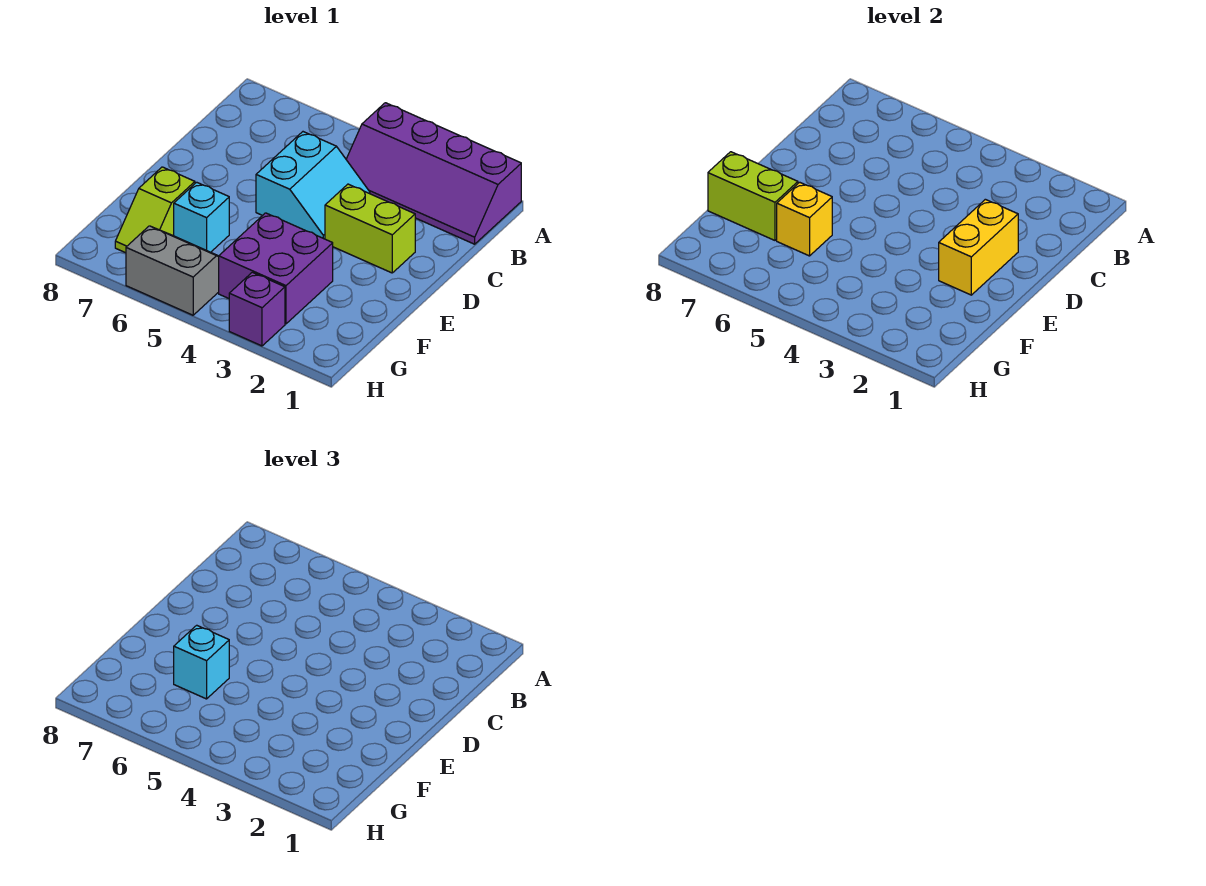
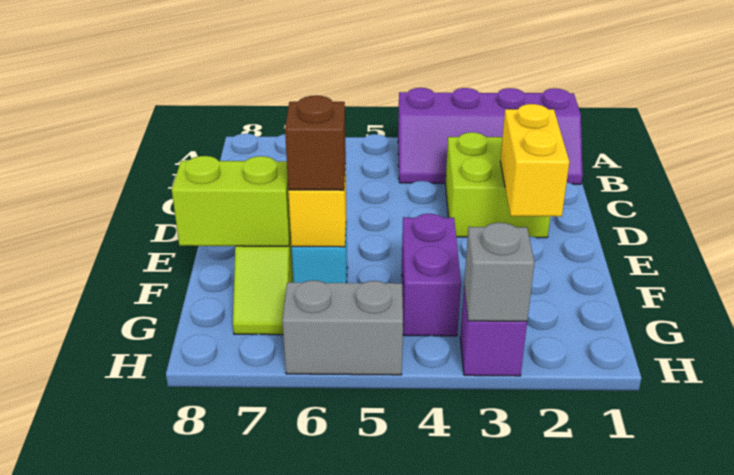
cyan 2x2 slope [256,132,370,239] -> none
lime 1x2 brick [325,184,415,273] -> lime 2x2 brick [445,132,550,238]
purple 2x2 brick [219,213,333,324] -> purple 1x2 brick [402,214,461,336]
cyan 1x1 brick [174,625,229,699] -> brown 1x1 brick [285,95,346,190]
none -> grey 1x1 brick [464,223,534,321]

